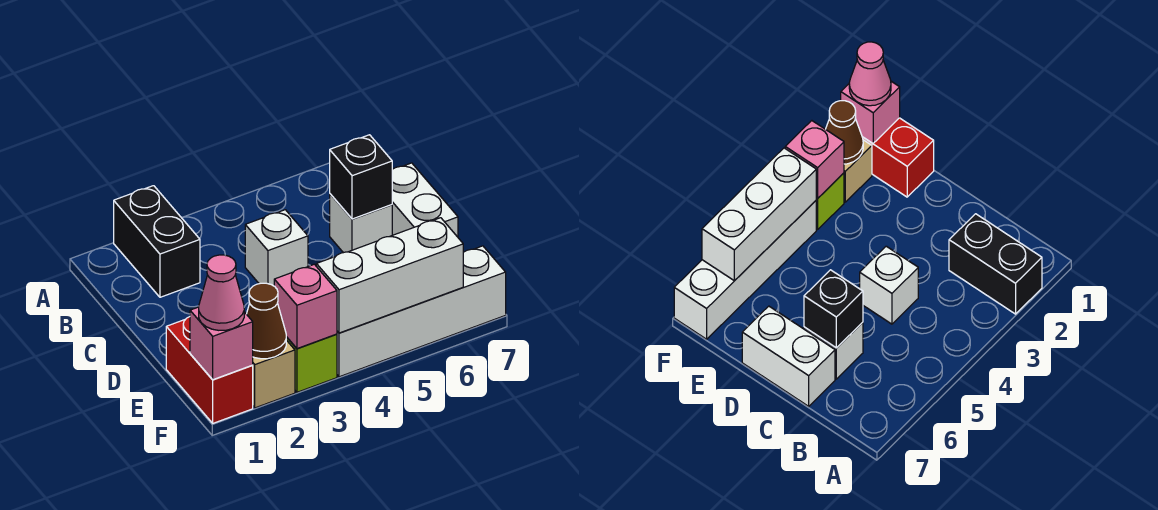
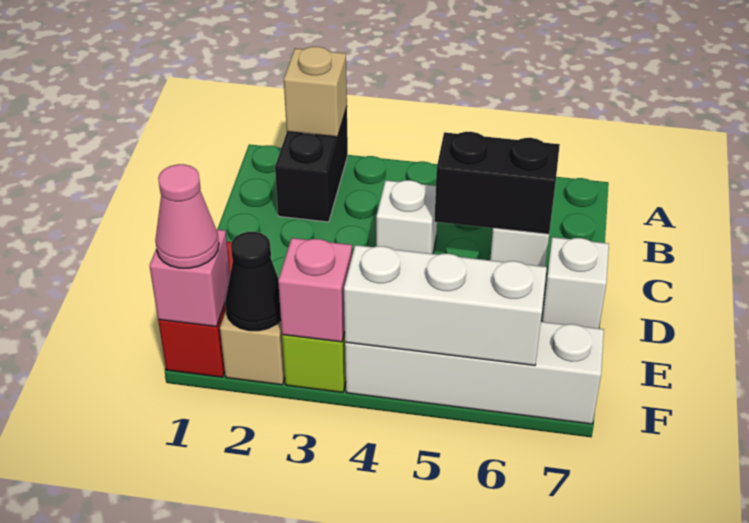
none -> tan 1x1 brick [284,47,347,137]
black 1x1 brick [330,135,392,219] -> black 1x2 brick [434,132,560,234]
white 1x2 brick [392,163,458,237] -> white 1x1 brick [542,237,609,329]
brown 1x1 cone [247,283,286,359] -> black 1x1 cone [225,232,281,331]

